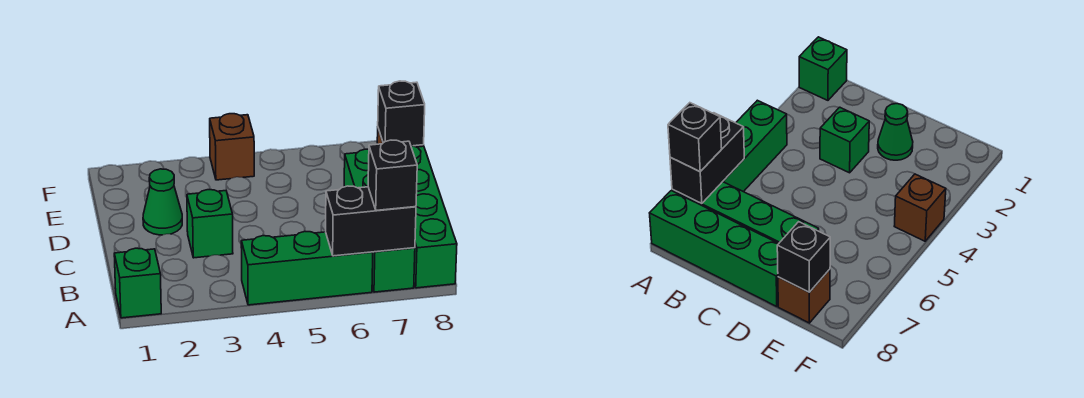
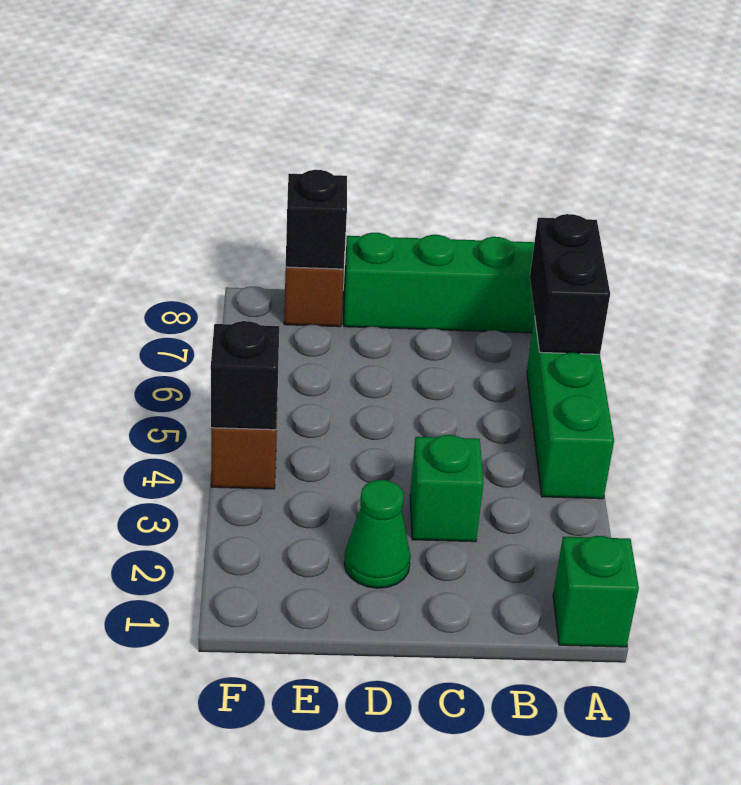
green 1x4 brick [344,149,415,292] -> none
black 1x1 brick [368,140,417,210] -> black 1x1 brick moved to [211,321,279,430]

